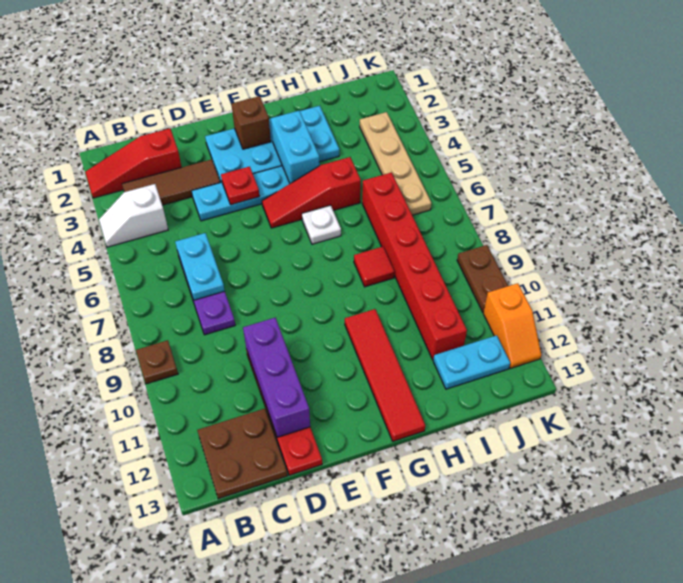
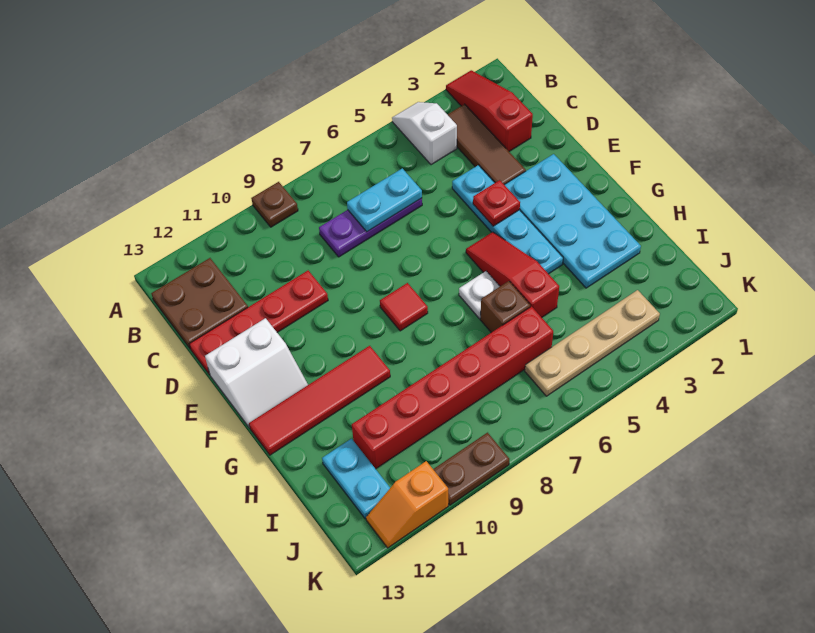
purple 1x3 brick [243,318,310,437] -> none
none -> white 2x2 slope [205,318,308,428]
brown 1x1 brick [231,96,271,149] -> brown 1x1 brick moved to [480,281,530,333]
cyan 1x2 brick [271,111,320,184] -> none
red 1x1 tile [354,247,395,287] -> red 1x1 tile moved to [380,283,428,331]

